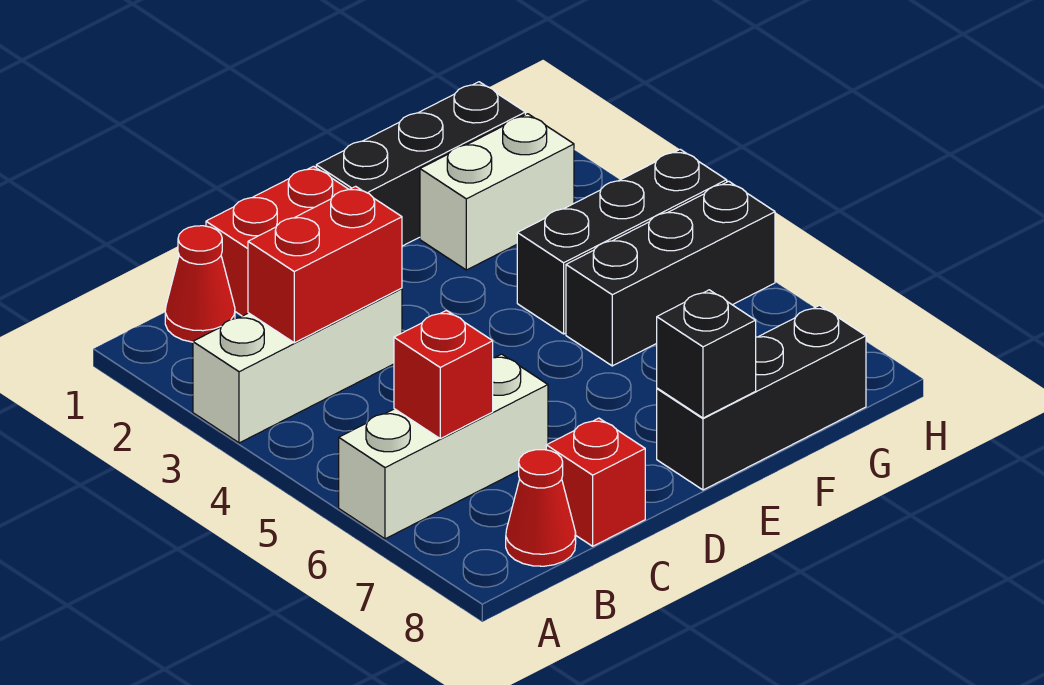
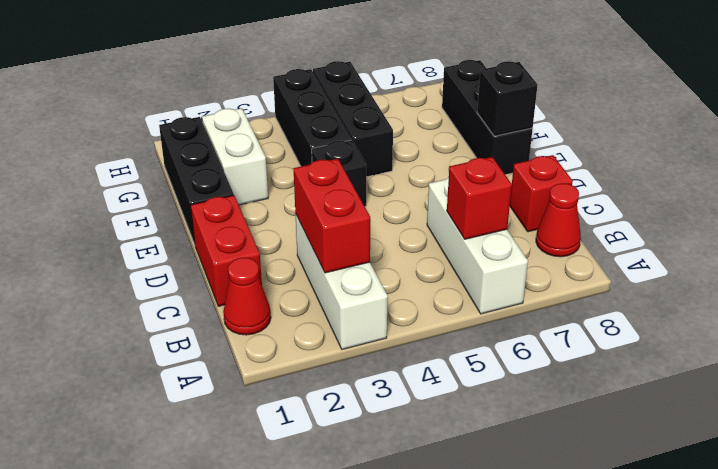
none -> black 1x1 brick [312,140,366,207]

